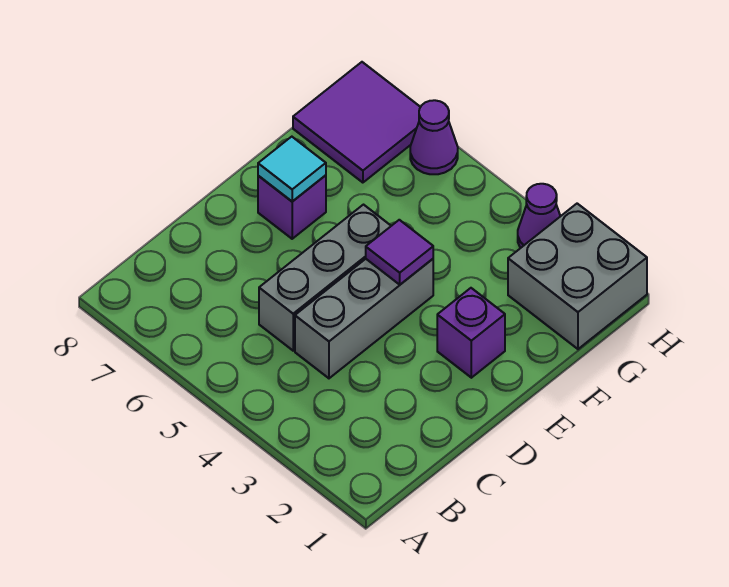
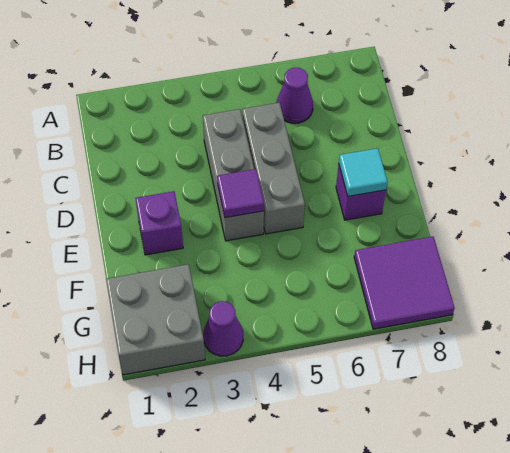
purple 1x1 cone [410,100,458,174] -> purple 1x1 cone moved to [276,68,313,123]

